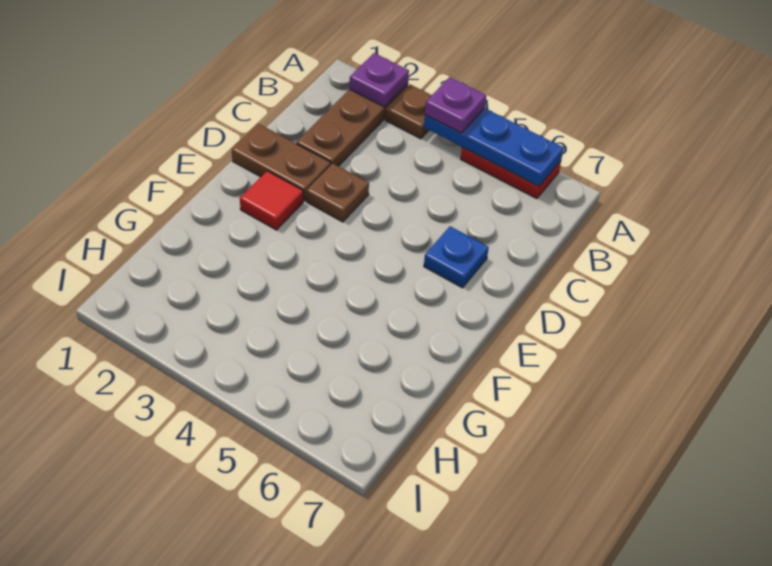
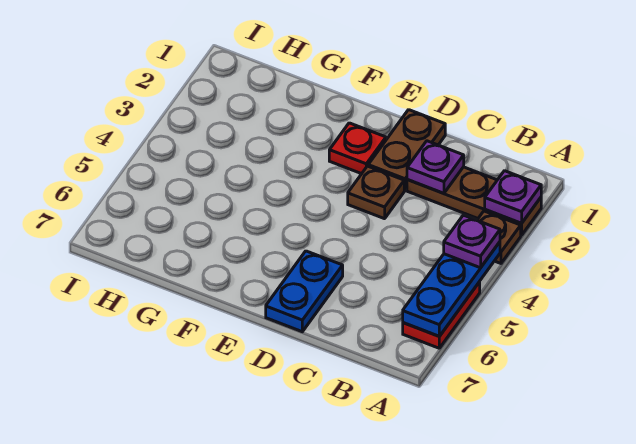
none -> purple 1x1 plate [407,141,464,193]
blue 1x1 plate [424,226,489,288] -> blue 1x2 plate [266,251,343,332]
red 1x1 tile [240,171,303,230] -> red 1x1 plate [329,123,386,174]

